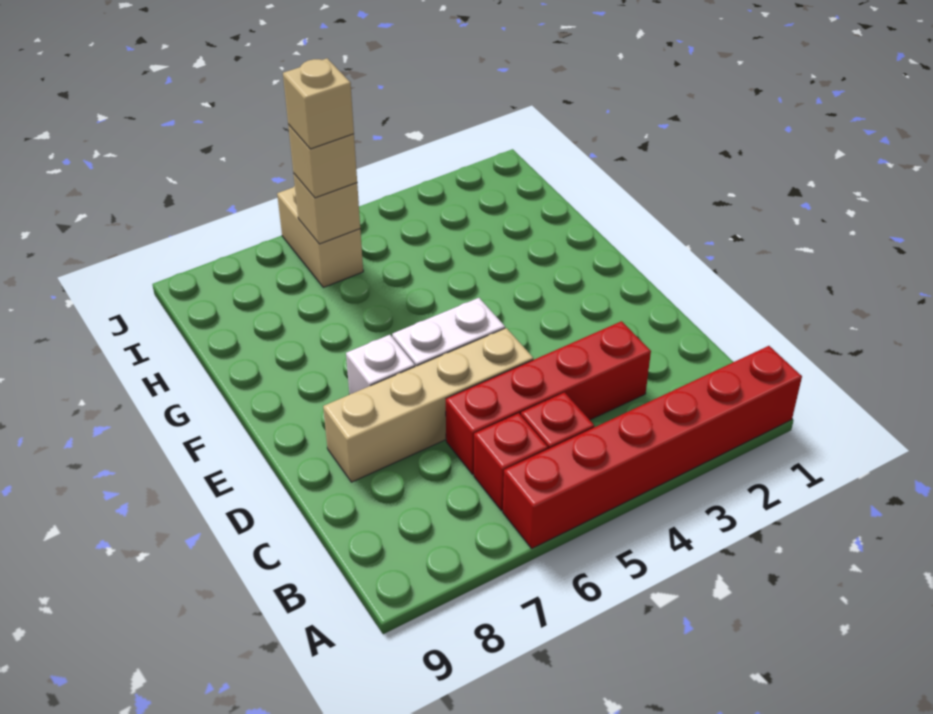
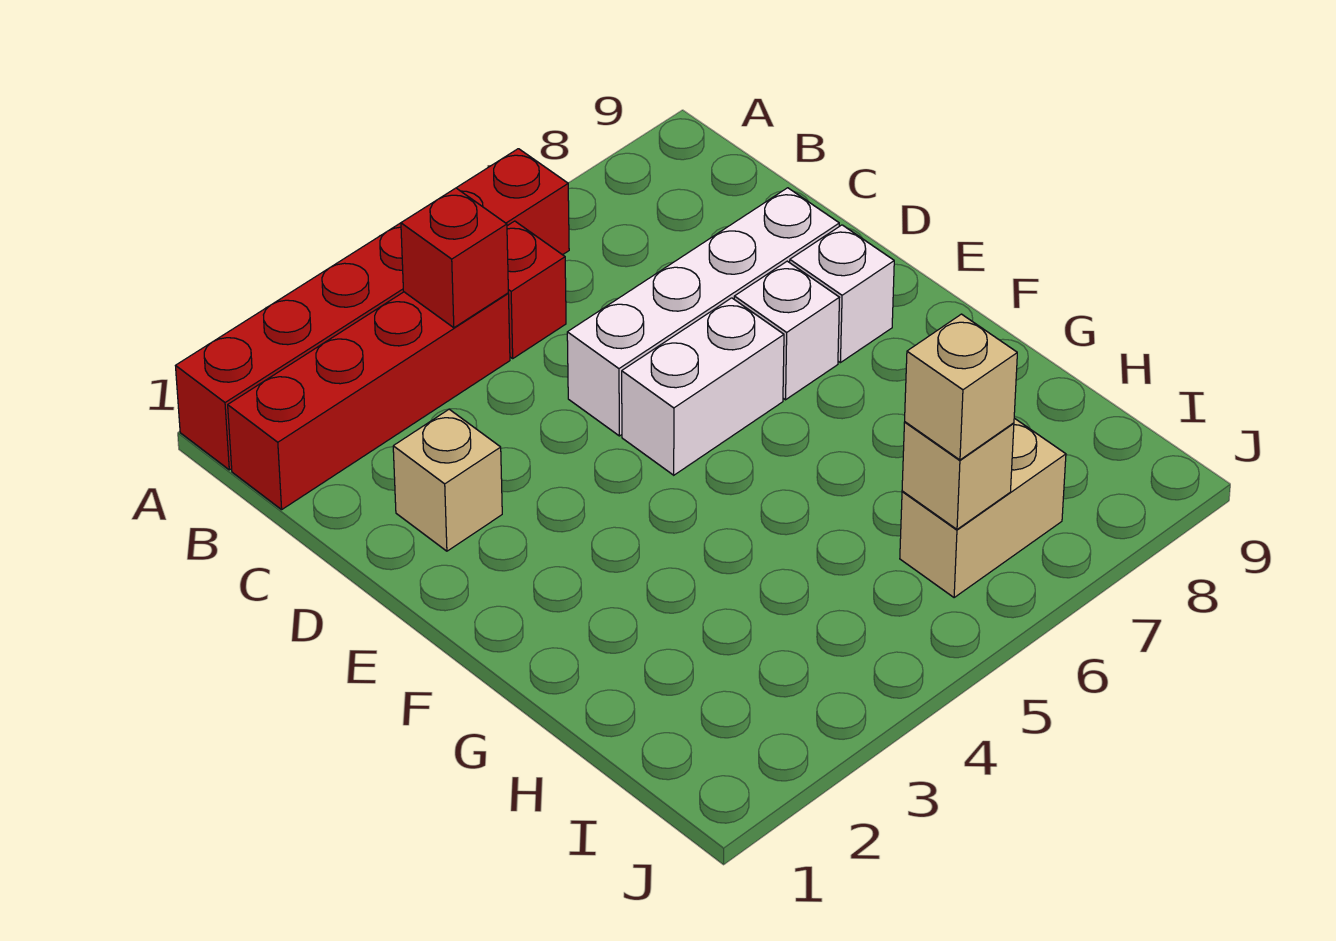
red 1x1 brick [474,413,548,511] -> red 1x1 brick moved to [401,188,508,328]
red 1x4 brick [446,321,651,474] -> red 1x4 brick moved to [228,292,510,510]
tan 1x4 brick [323,328,533,482] -> white 1x4 brick [567,188,839,436]
none -> white 1x1 brick [790,225,894,363]
tan 1x2 brick [277,186,363,287] -> tan 1x2 brick turned to [900,418,1066,598]
tan 1x1 brick [283,58,354,149] -> tan 1x1 brick moved to [393,409,502,551]

